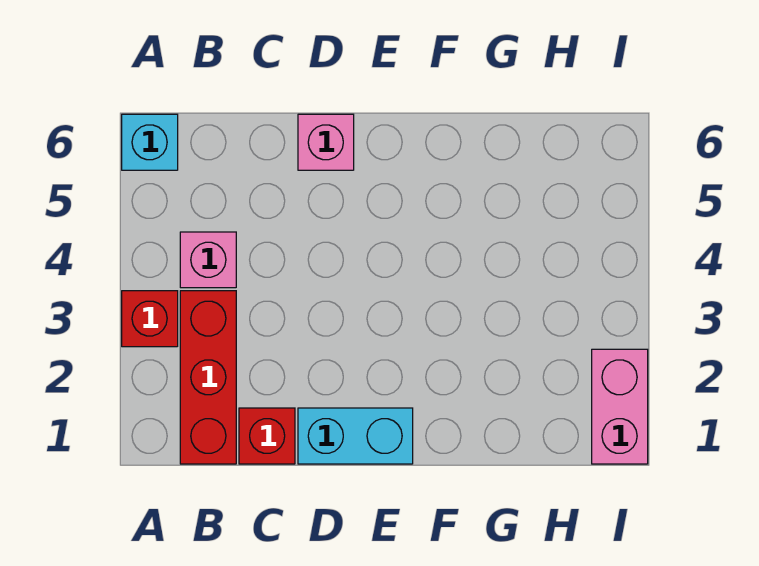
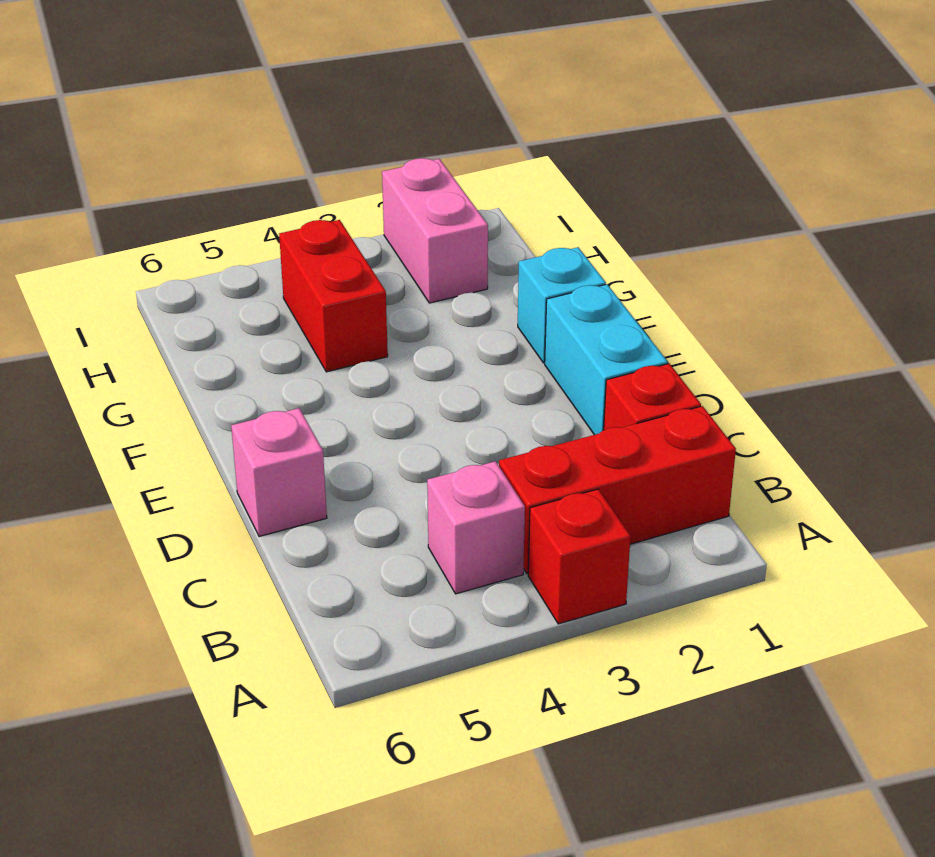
cyan 1x1 brick [122,114,178,170] -> cyan 1x1 brick moved to [518,247,606,363]
none -> red 1x2 brick [279,220,388,372]
pink 1x2 brick [592,349,648,464] -> pink 1x2 brick turned to [382,158,488,303]

